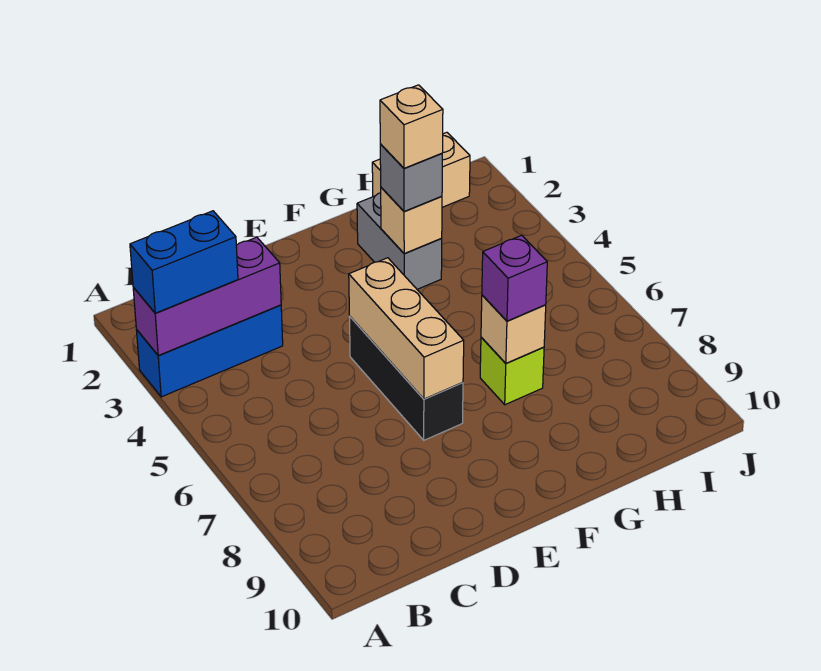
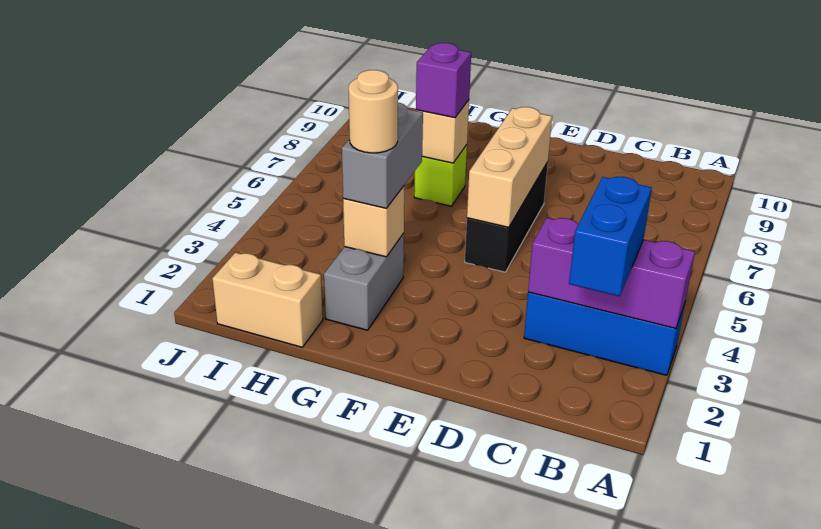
blue 1x2 brick [130,211,238,313] -> blue 1x2 brick turned to [569,177,652,296]
grey 1x1 brick [380,144,442,211] -> grey 1x2 brick [342,103,423,208]
tan 1x1 brick [380,85,443,168] -> tan 1x1 round brick [349,70,398,153]

